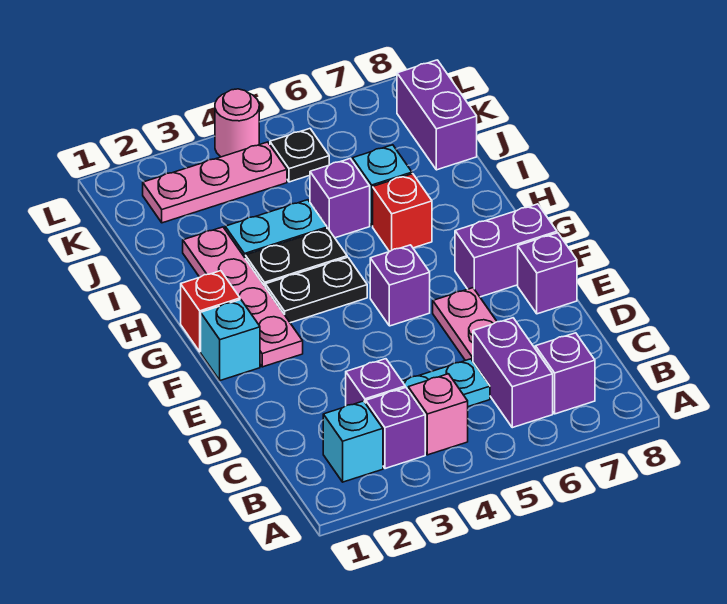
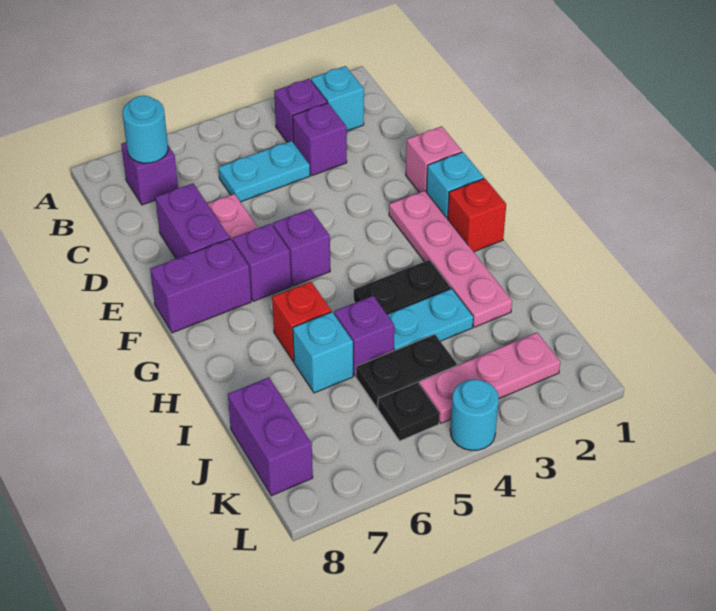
pink 1x1 brick [408,374,468,455] -> pink 1x1 brick moved to [406,126,462,192]
purple 1x2 brick [473,318,553,428] -> purple 1x2 brick moved to [155,184,230,259]
none -> cyan 1x1 round brick [122,96,168,163]
purple 1x1 brick [518,233,577,314] -> purple 1x1 brick moved to [233,224,291,301]
black 1x2 plate [265,257,367,323] -> black 1x2 plate moved to [356,334,457,408]
pink 1x1 round brick [215,89,259,157] -> cyan 1x1 round brick [450,380,499,450]

